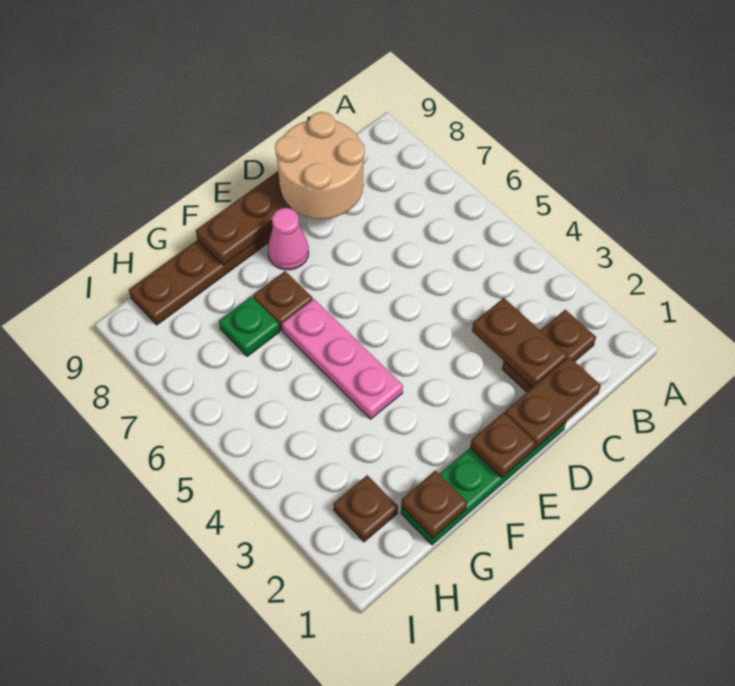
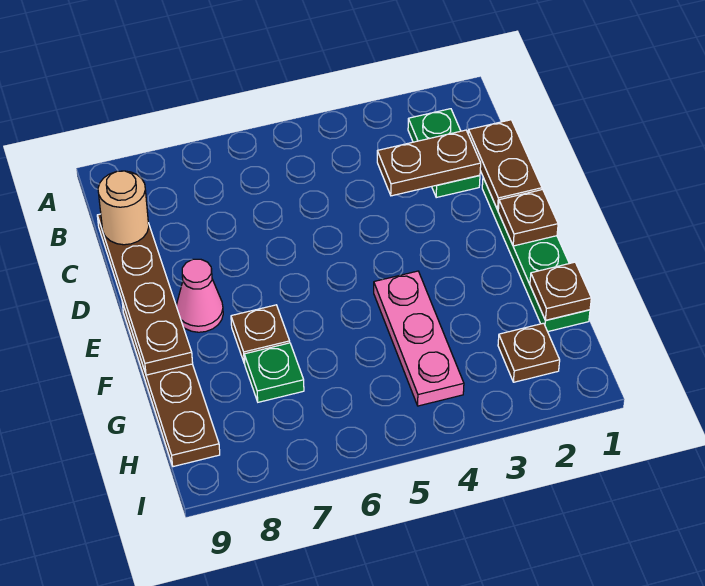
brown 1x2 plate [502,310,596,392] -> green 1x2 plate [408,109,480,197]
tan 2x2 round brick [275,112,365,219] -> tan 1x1 round brick [98,171,149,245]
pink 1x3 plate [282,299,403,419] -> pink 1x3 plate turned to [374,271,464,406]

